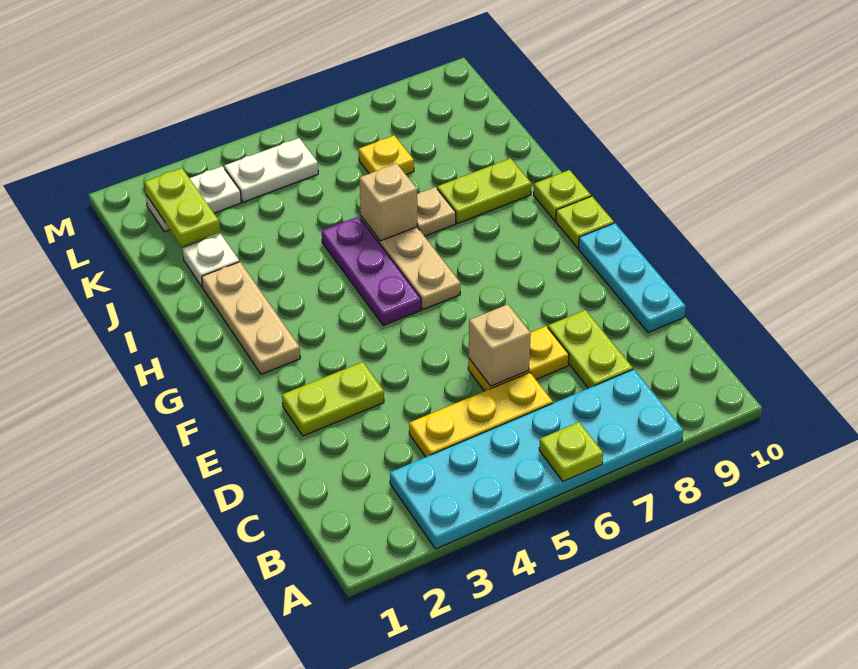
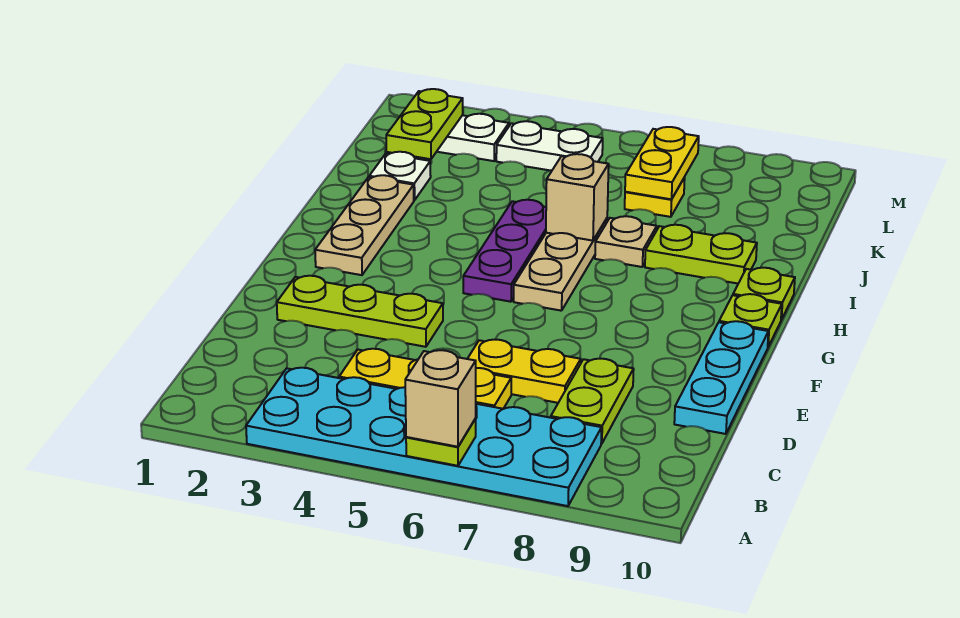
tan 1x1 brick [469,304,531,386] -> tan 1x1 brick moved to [405,350,476,447]
lime 1x2 plate [282,362,384,436] -> lime 1x3 plate [277,276,443,347]
none -> yellow 1x2 plate [625,127,699,199]

